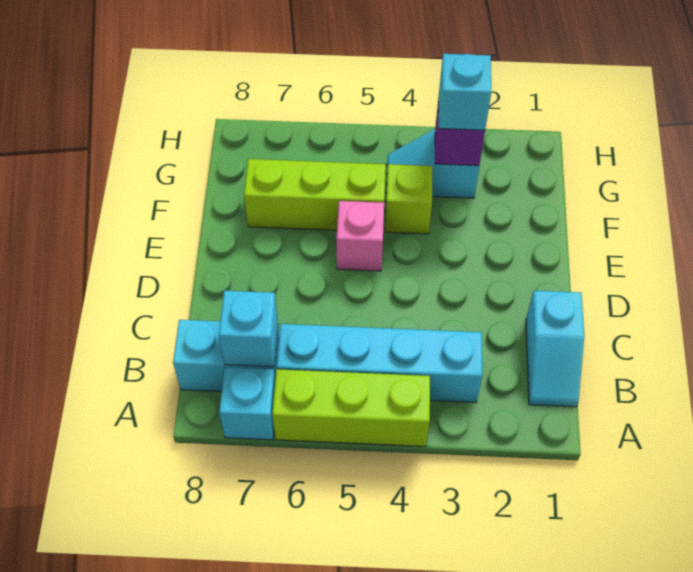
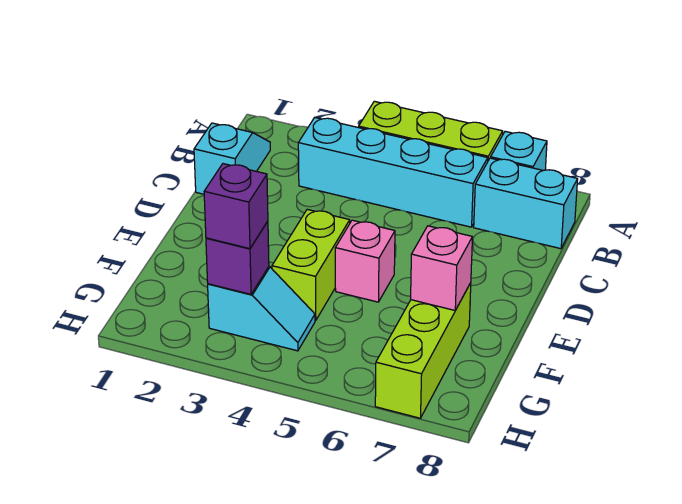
cyan 1x1 brick [219,291,278,367] -> none
lime 1x1 brick [385,164,433,234] -> lime 1x2 brick [272,209,350,321]
lime 1x3 brick [244,159,386,230] -> lime 1x3 brick turned to [375,283,471,418]
none -> pink 1x1 brick [411,226,472,310]
cyan 1x1 brick [439,54,491,130] -> purple 1x1 brick [204,164,268,249]

